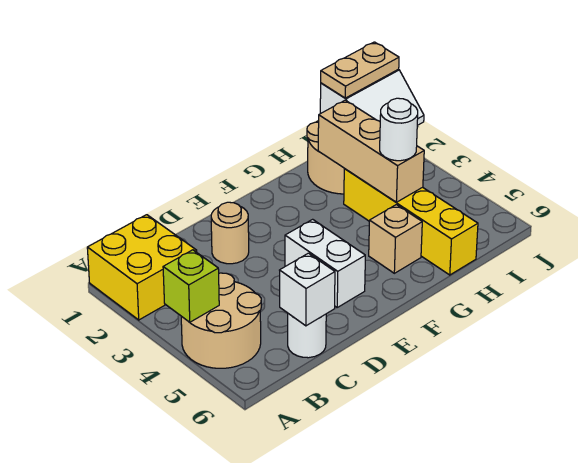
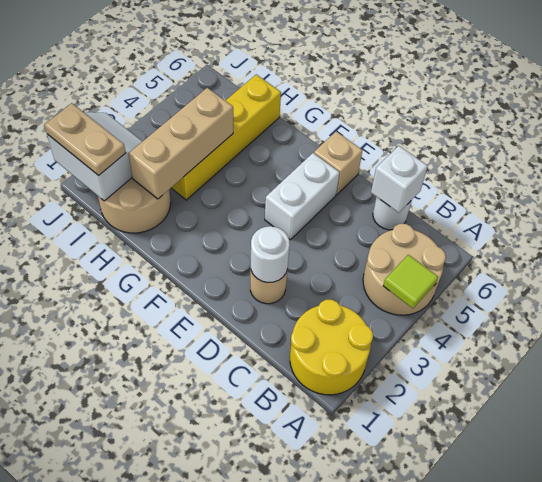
yellow 2x2 brick [87,215,197,320] -> yellow 2x2 round brick [290,299,373,395]
lime 1x1 brick [163,250,219,322] -> lime 1x1 tile [383,255,438,308]
tan 1x1 brick [369,205,422,273] -> tan 1x1 brick moved to [314,131,363,195]
white 1x1 round brick [380,98,418,161] -> white 1x1 round brick moved to [251,226,290,283]

